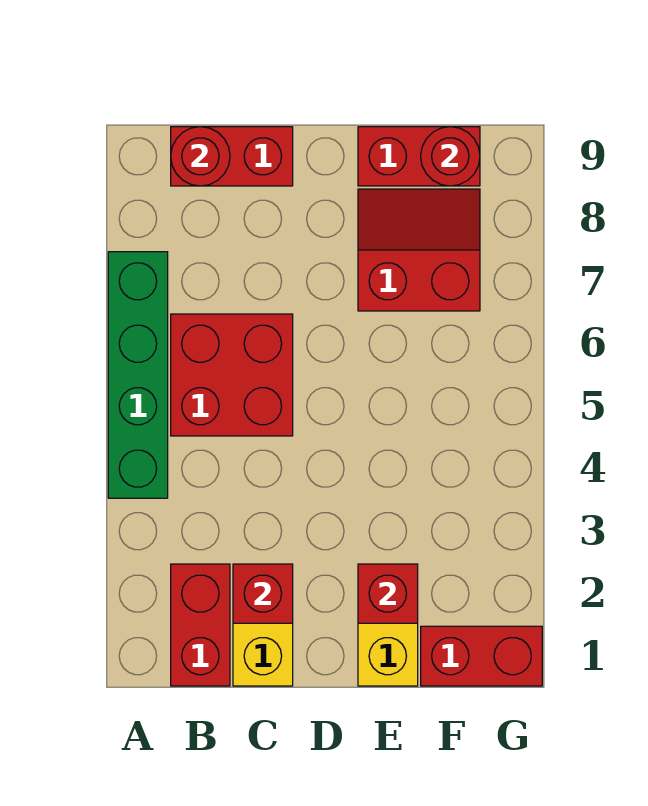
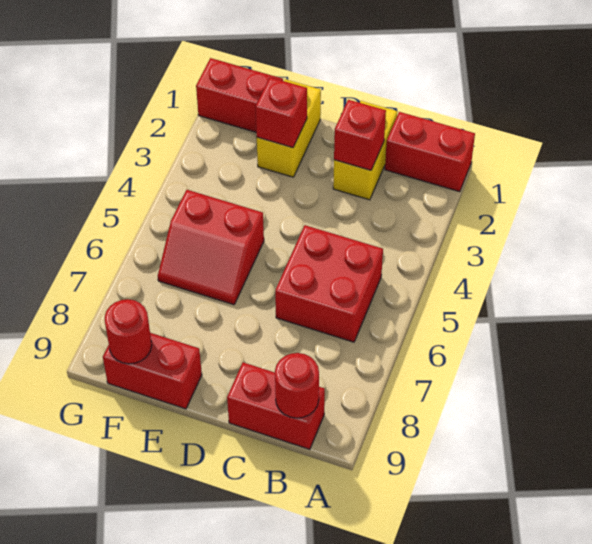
green 1x4 brick [108,252,168,498] -> none
red 1x2 brick [171,564,230,686] -> red 1x2 brick turned to [385,112,475,192]
red 2x2 slope [358,189,480,311] -> red 2x2 slope moved to [158,190,264,305]

